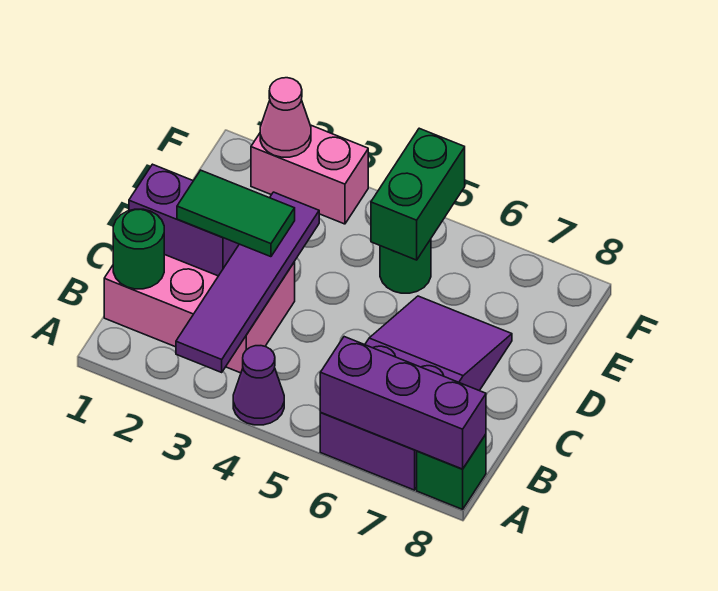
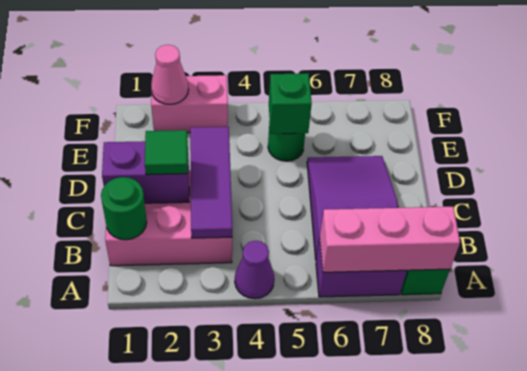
purple 1x4 tile [176,192,319,372] -> purple 1x3 tile [190,127,232,238]
purple 1x3 brick [320,337,486,469] -> pink 1x3 brick [320,207,460,272]
green 1x2 tile [177,170,295,257] -> green 1x1 tile [145,130,188,175]
green 1x2 brick [371,128,465,260] -> green 1x1 brick [269,73,312,134]

